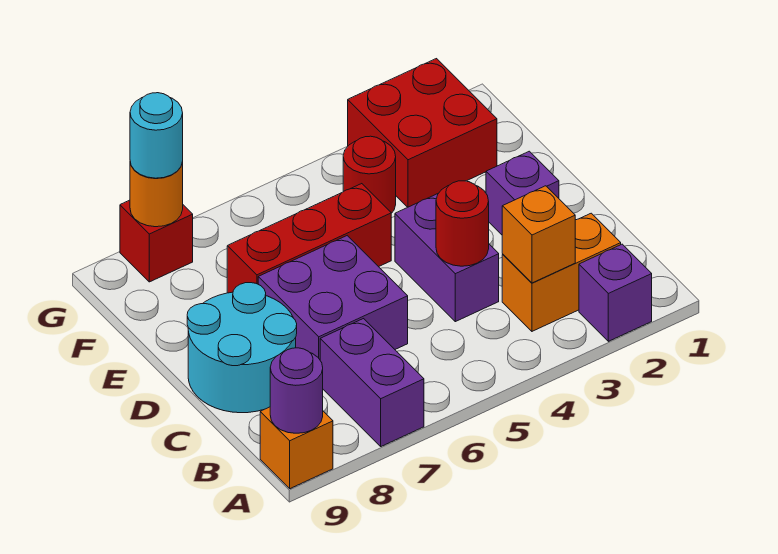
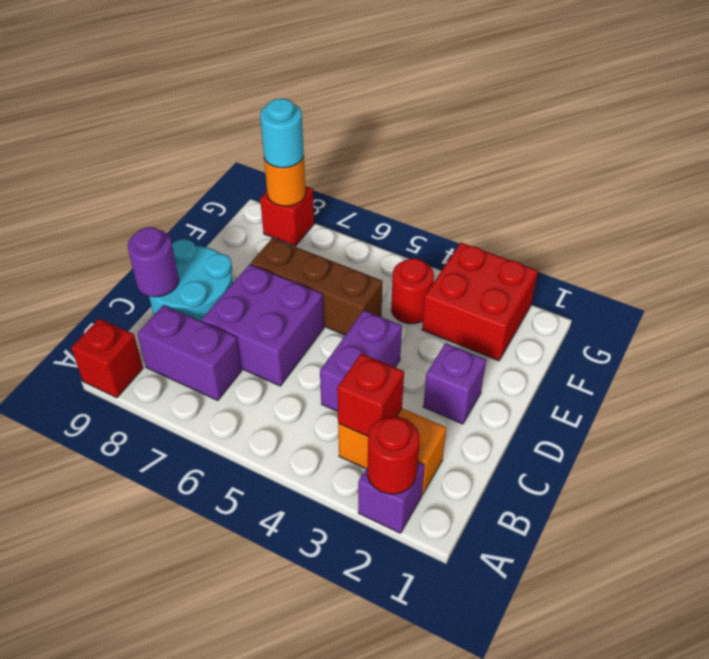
purple 1x2 brick [320,319,424,446] -> purple 1x2 brick turned to [137,305,242,400]
orange 1x1 brick [260,407,333,489] -> red 1x1 brick [71,319,143,398]
purple 1x1 round brick [270,348,323,433] -> purple 1x1 round brick moved to [127,227,179,297]
orange 1x1 brick [502,186,575,283] -> red 1x1 brick [337,354,404,436]
red 1x1 round brick [436,181,489,266] -> red 1x1 round brick moved to [367,417,420,494]
red 1x3 brick [227,184,391,293] -> brown 1x3 brick [251,238,383,335]

